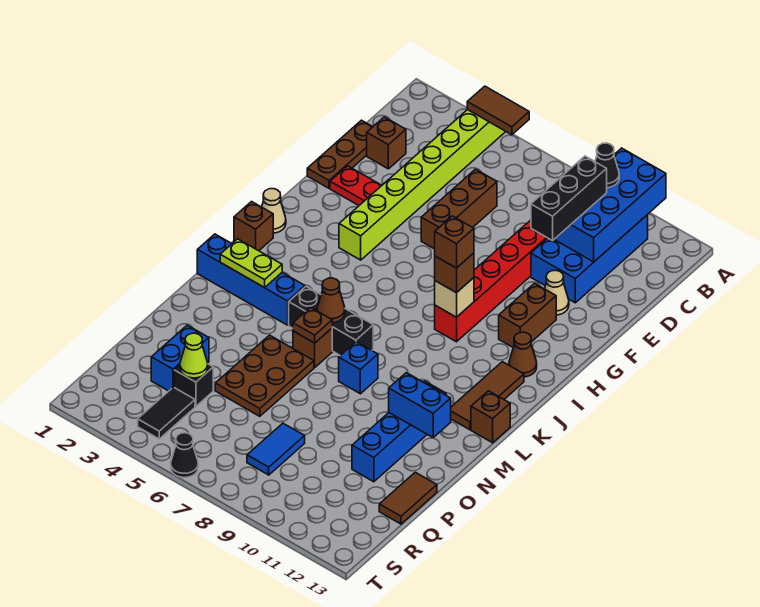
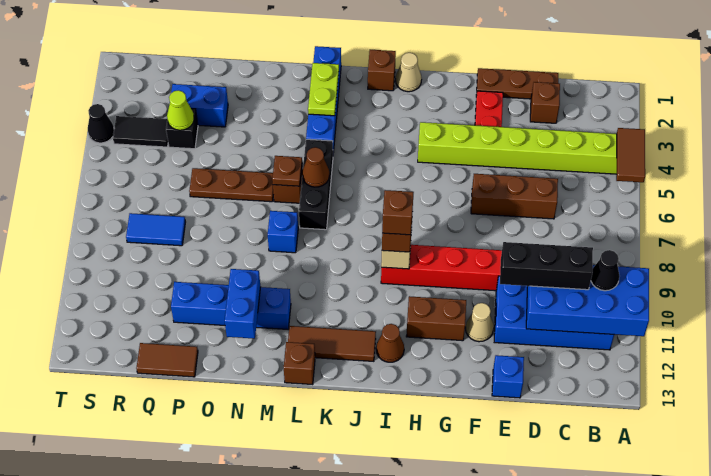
none -> blue 1x1 brick [492,355,524,398]
brown 2x3 plate [215,335,314,416] -> brown 1x3 plate [189,168,274,202]
black 1x1 cone [171,433,198,478] -> black 1x1 cone moved to [88,104,114,143]

